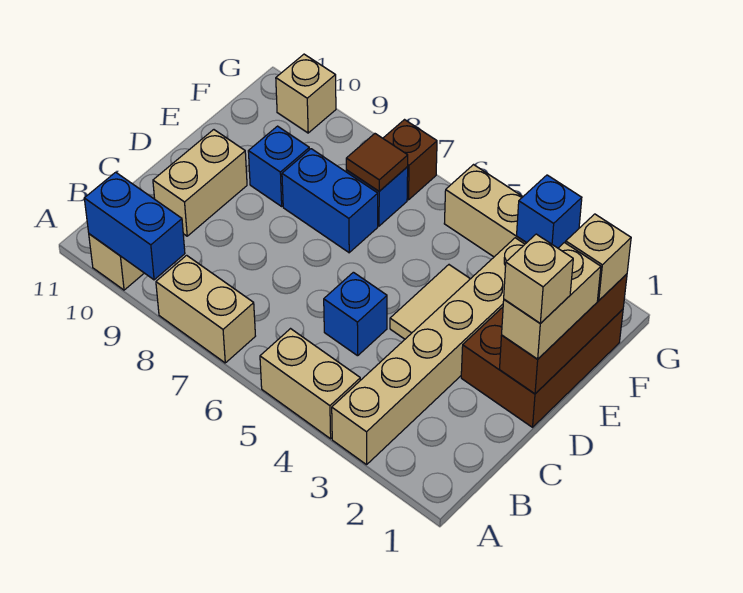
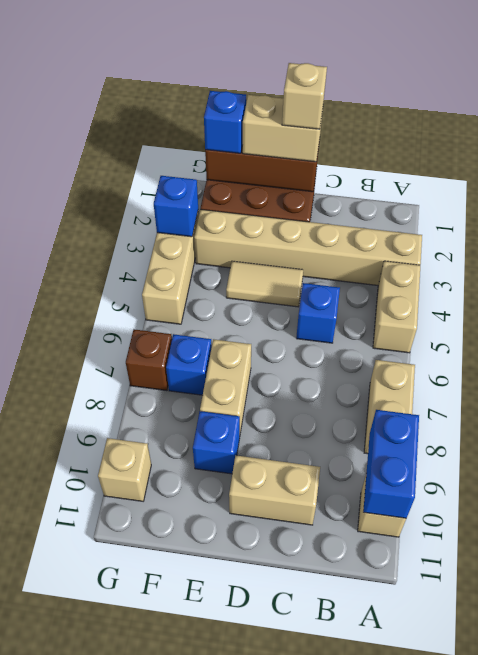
blue 1x2 brick [282,149,378,253] -> tan 1x2 brick [200,339,251,433]
tan 1x1 brick [566,214,631,301] -> blue 1x1 brick [204,91,246,153]
brown 1x1 tile [346,134,408,191] -> none

